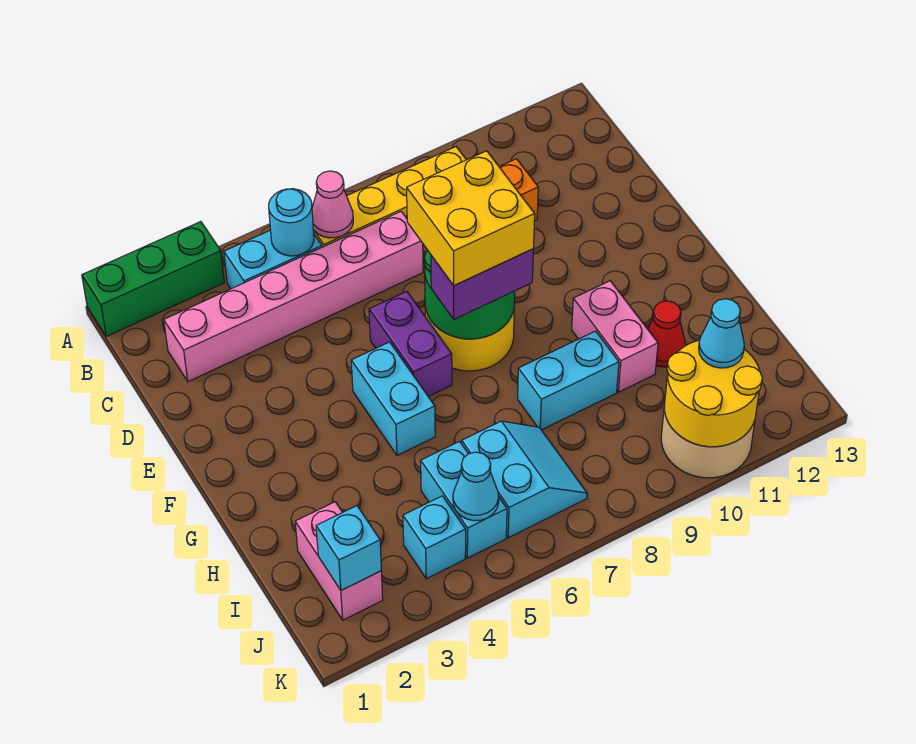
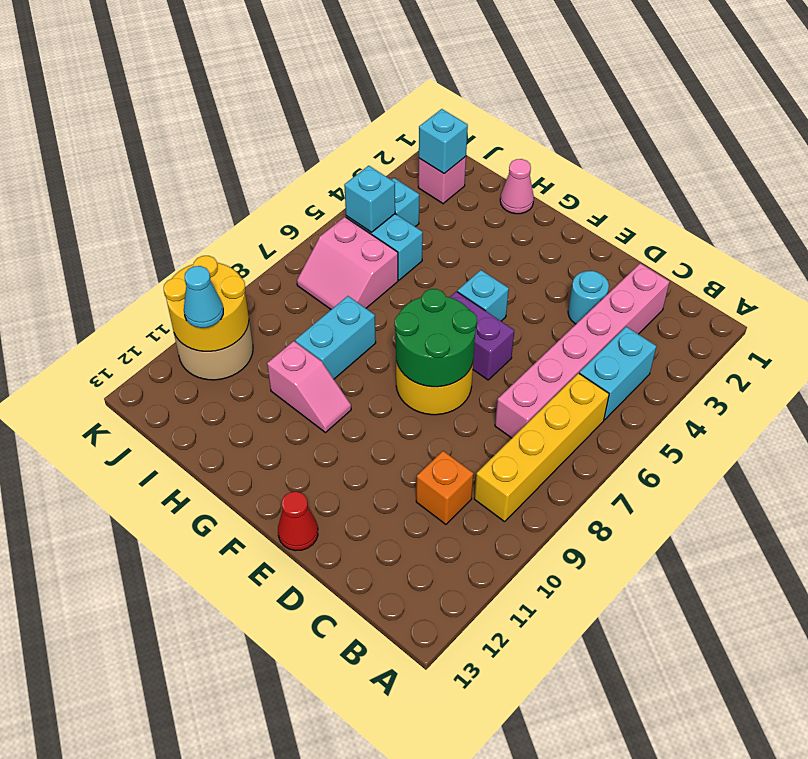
green 1x3 brick [82,222,224,337] -> none
cyan 1x1 round brick [269,189,314,256] -> cyan 1x1 round brick moved to [568,271,609,324]
pink 1x1 cone [312,171,353,238] -> pink 1x1 cone moved to [500,159,534,214]
yellow 2x2 brick [407,151,535,285] -> none
cyan 1x2 brick [351,342,435,455] -> cyan 1x1 brick [457,270,509,321]
purple 1x2 brick [431,249,533,319] -> none
pink 1x2 brick [572,281,658,392] -> pink 1x2 slope [267,341,351,433]
red 1x1 cone [648,301,686,367] -> red 1x1 cone moved to [278,492,318,551]
pink 1x2 brick [295,502,383,620] -> pink 1x1 brick [418,157,466,204]
cyan 2x2 slope [462,421,587,538] -> pink 2x2 slope [297,217,398,309]
cyan 1x1 cone [453,452,499,521] -> cyan 1x1 brick [344,166,395,232]

